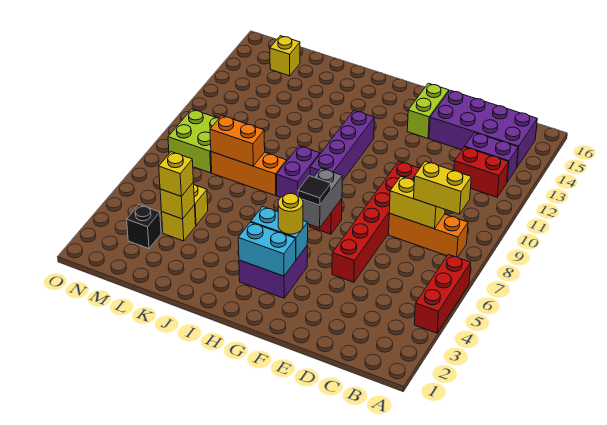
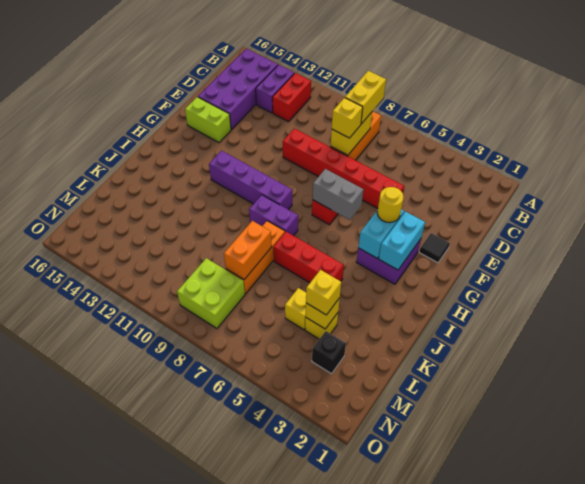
red 1x3 brick [414,255,471,333] -> red 1x3 brick moved to [273,232,344,283]
black 1x1 tile [298,176,331,205] -> black 1x1 tile moved to [419,233,450,263]
yellow 1x1 brick [270,36,300,76] -> yellow 1x1 brick moved to [332,98,363,138]

